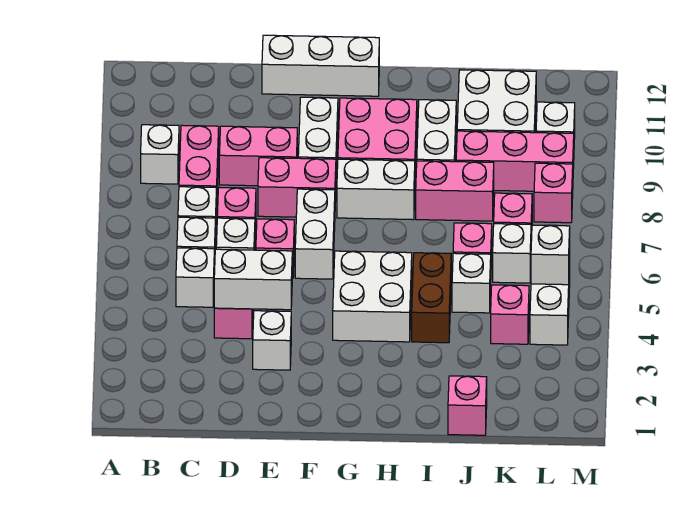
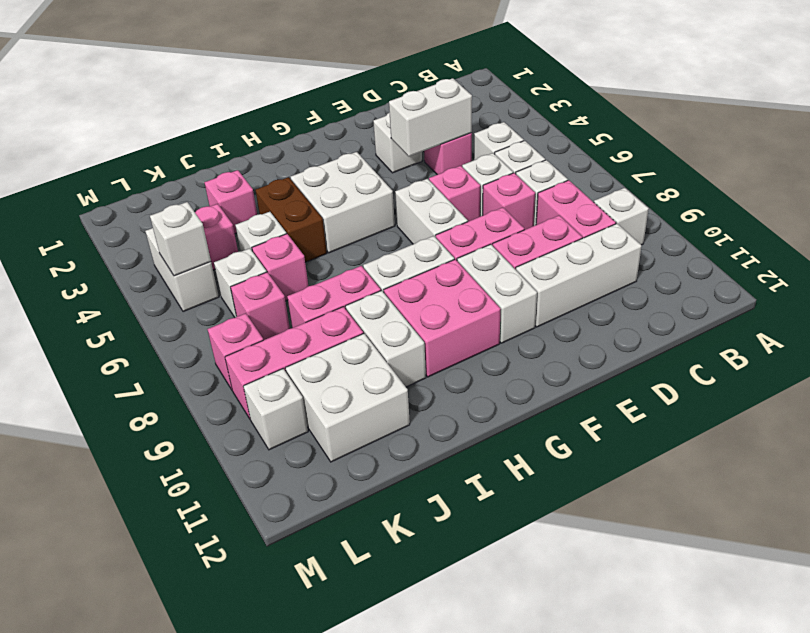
white 1x3 brick [262,35,379,96] -> white 1x3 brick moved to [516,224,642,327]
pink 1x1 brick [448,376,487,435] -> pink 1x1 brick moved to [204,170,257,234]

